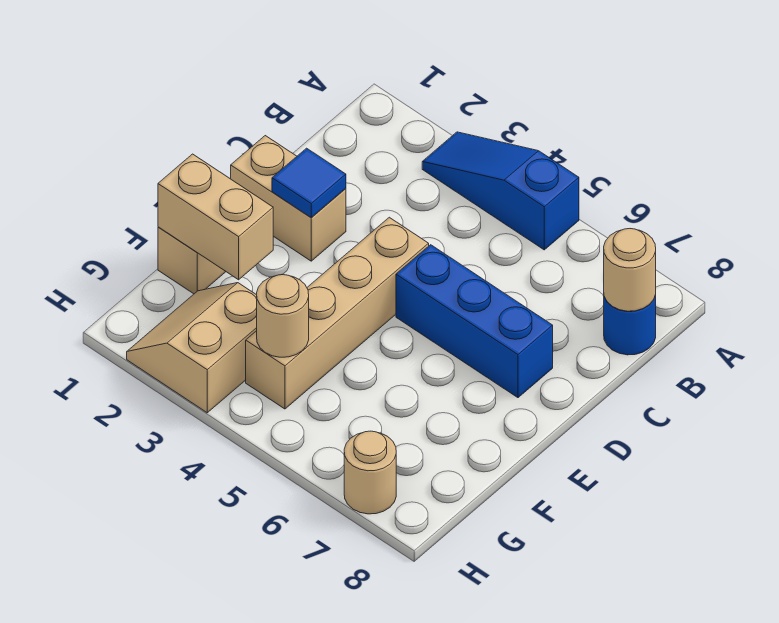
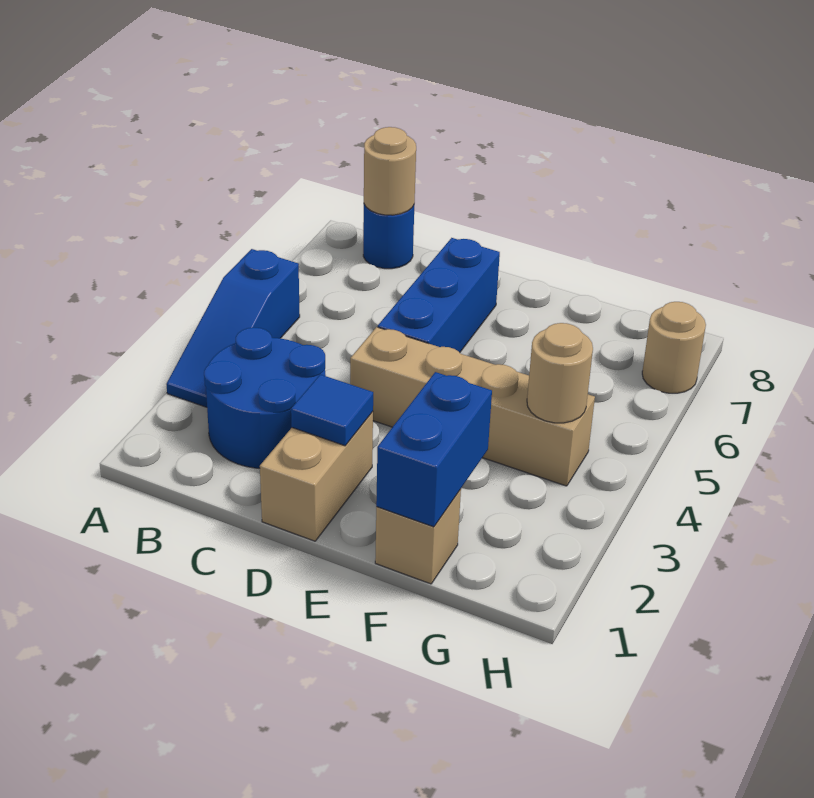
none -> blue 2x2 round brick [204,327,326,468]
tan 1x2 brick [158,154,273,280] -> blue 1x2 brick [376,372,492,527]
tan 2x2 slope [127,283,257,413] -> none

